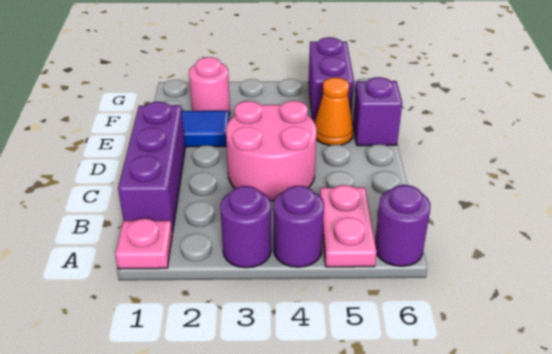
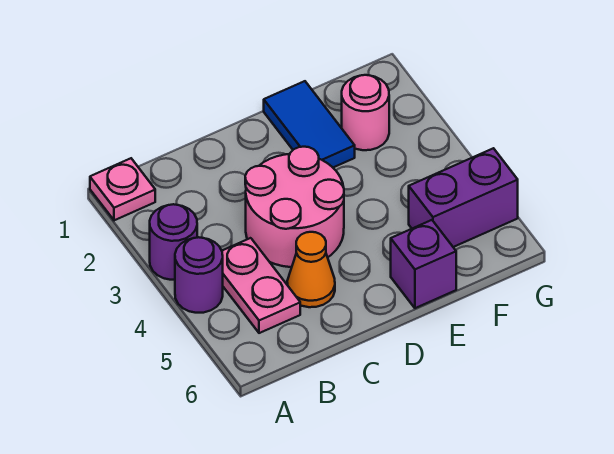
pink 1x2 plate [320,185,377,267] -> pink 1x2 plate turned to [222,238,300,333]
purple 1x1 round brick [375,185,430,266] -> none
purple 1x3 brick [118,102,185,233] -> none
orange 1x1 cone [315,77,353,145] -> orange 1x1 cone moved to [287,232,335,307]

